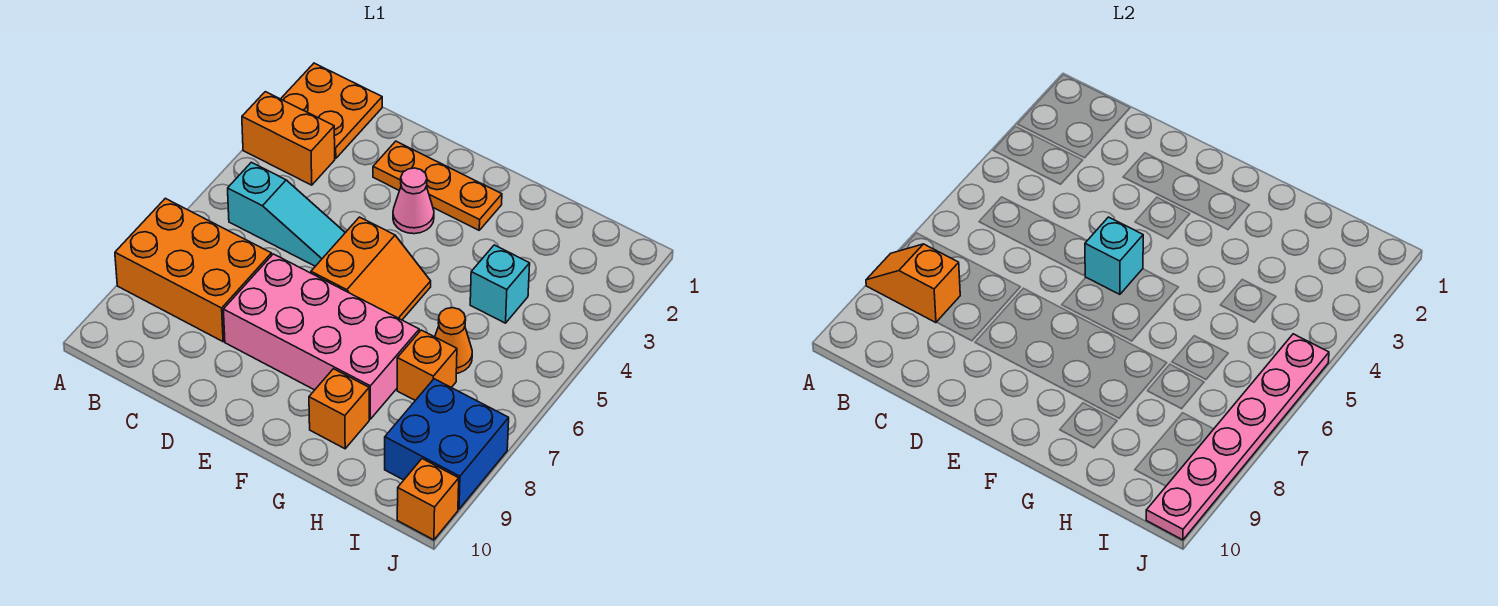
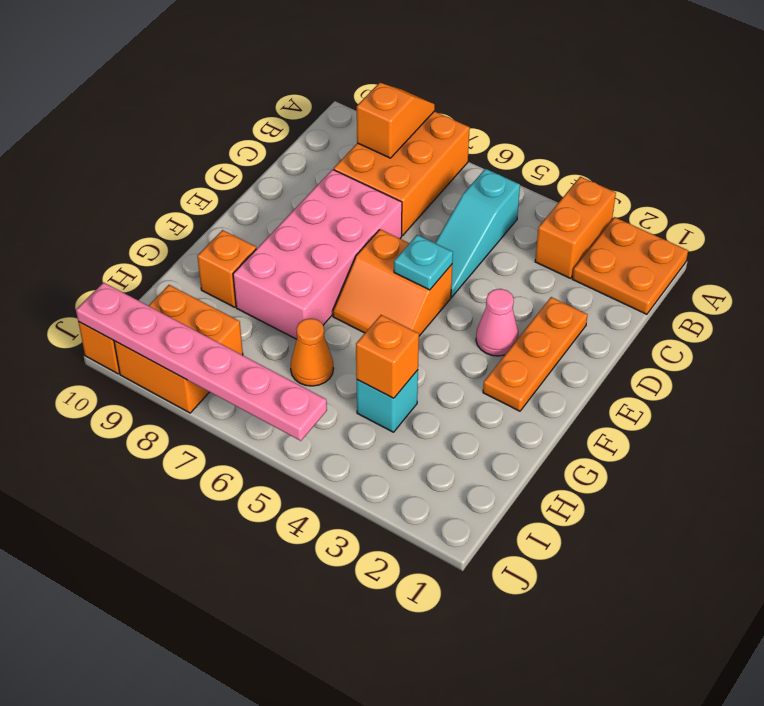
cyan 1x1 brick [1085,217,1143,294] -> cyan 1x1 plate [394,235,453,290]
orange 1x1 brick [397,330,457,400] -> orange 1x1 brick moved to [356,315,419,398]
blue 2x2 brick [385,379,509,509] -> orange 2x2 brick [114,285,243,413]

